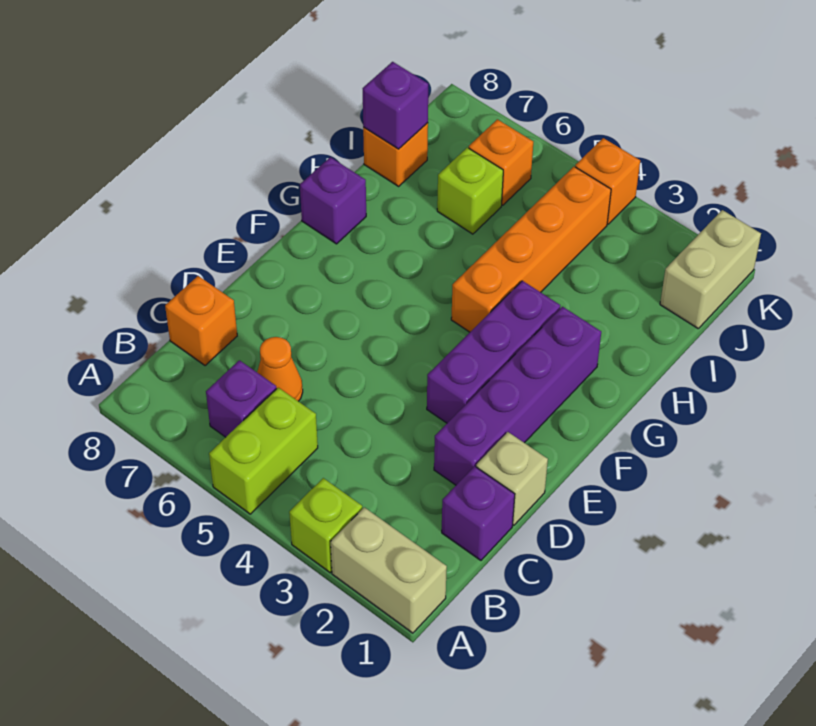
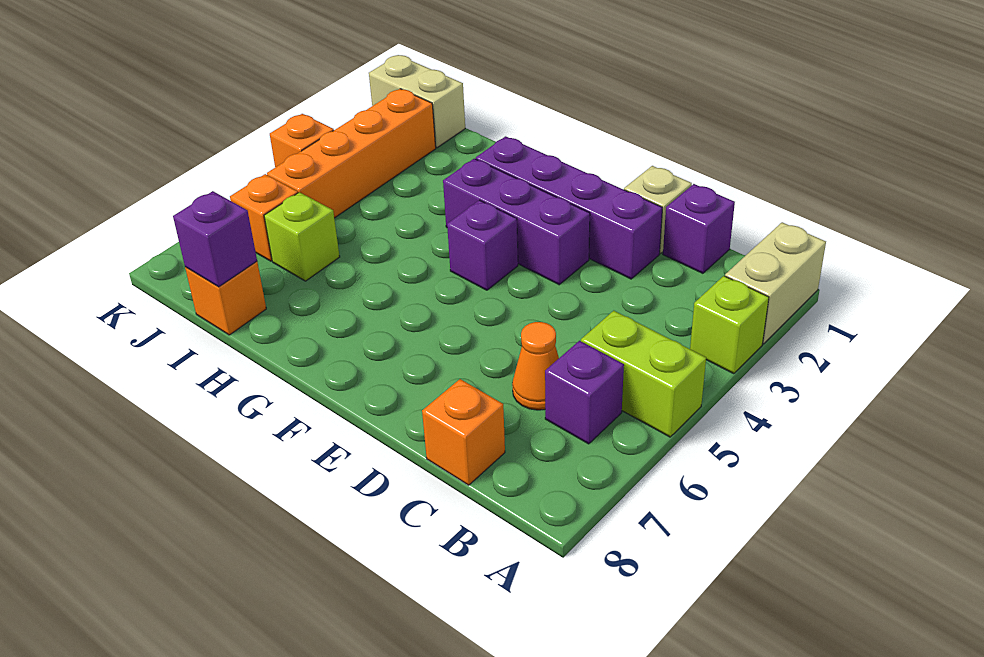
orange 1x4 brick [451,167,611,332] -> orange 1x4 brick turned to [267,89,436,218]
purple 1x1 brick [300,157,366,244] -> purple 1x1 brick moved to [447,200,518,290]

